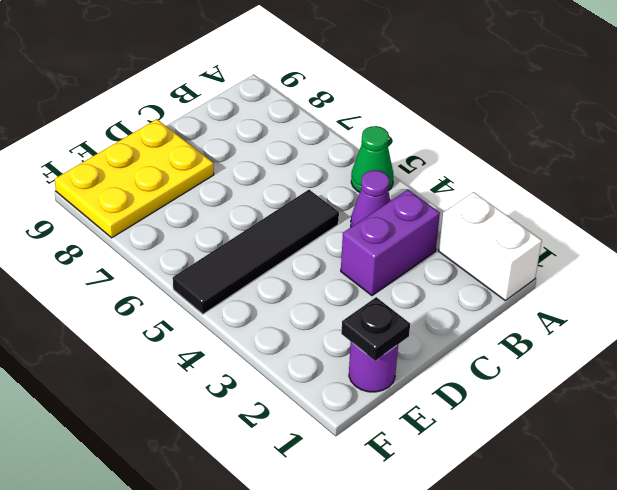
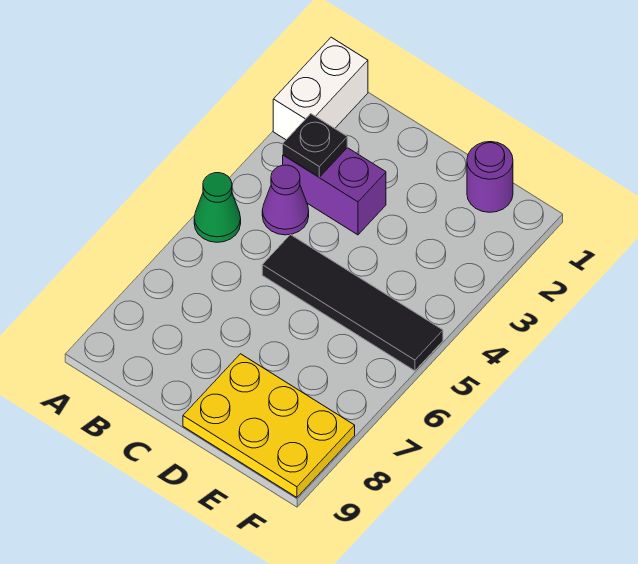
black 1x1 plate [341,297,410,361] -> black 1x1 plate moved to [283,114,347,177]

